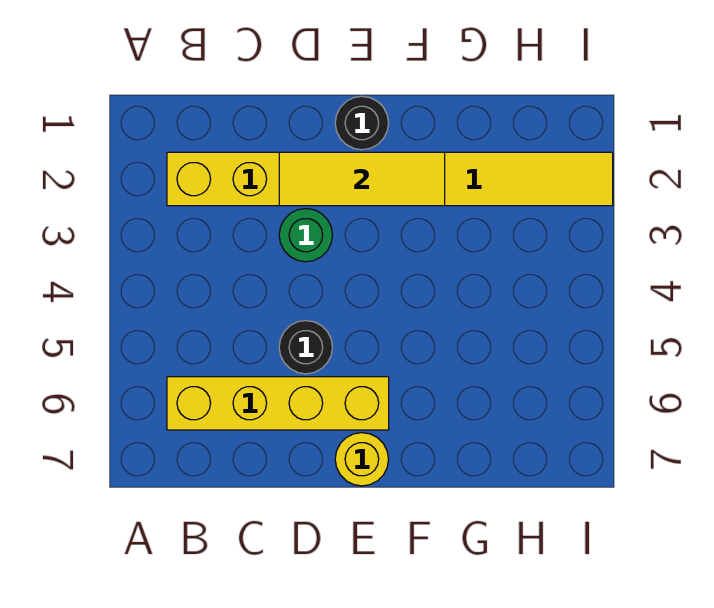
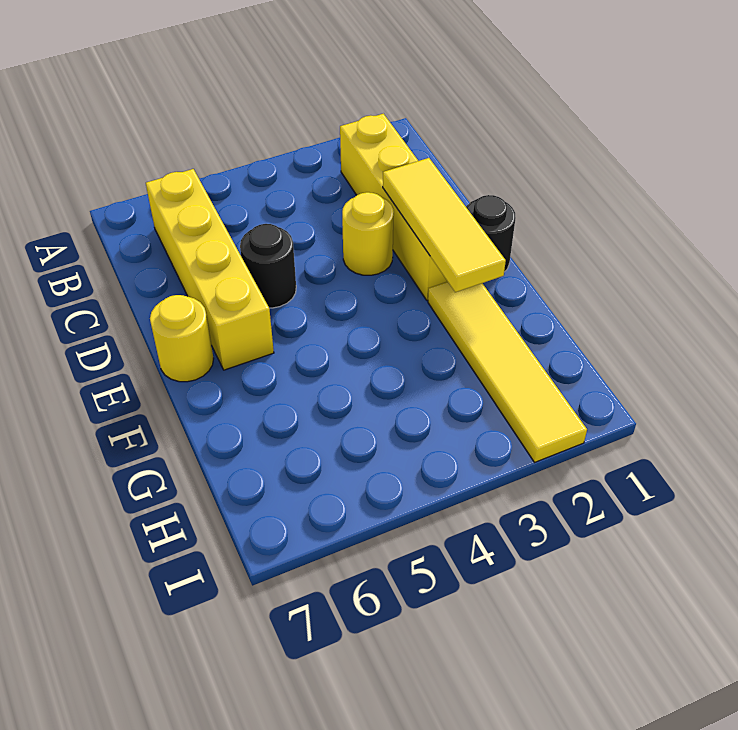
green 1x1 round brick [279,209,332,262] -> yellow 1x1 round brick [342,192,394,275]

